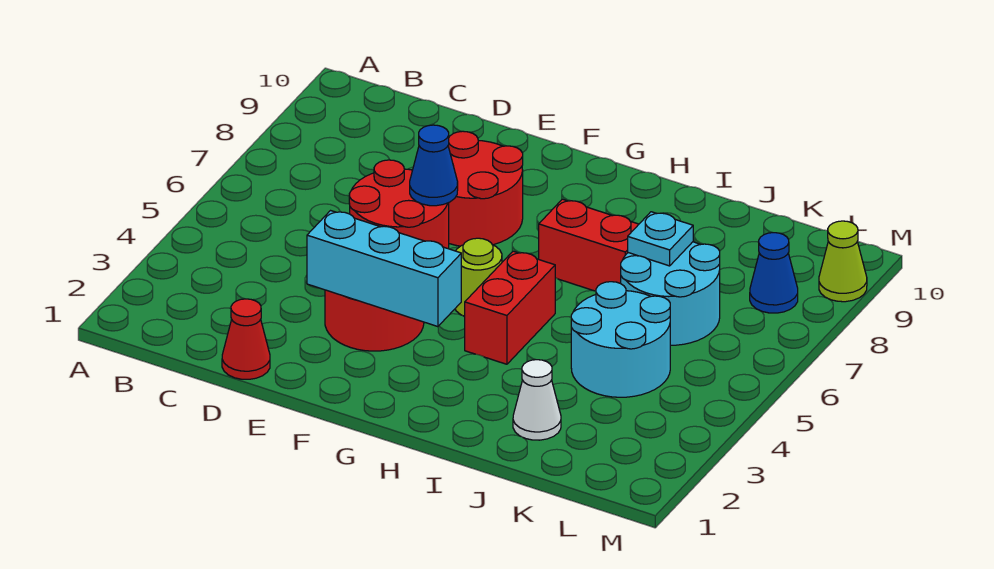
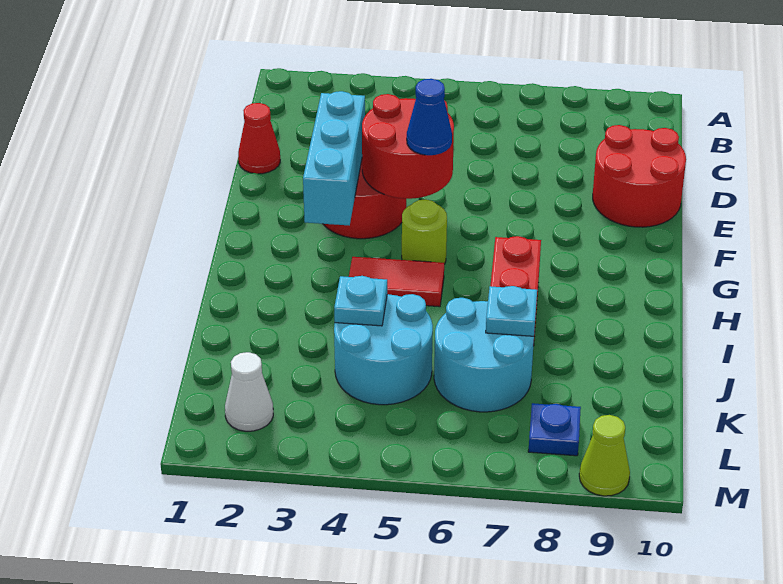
red 2x2 round brick [448,131,523,246] -> red 2x2 round brick moved to [593,125,686,227]
red 1x2 brick [464,251,555,364] -> red 1x2 tile [349,257,444,307]
white 1x1 cone [513,360,561,440] -> white 1x1 cone moved to [225,352,273,431]
none -> cyan 1x1 plate [334,276,387,326]
blue 1x1 cone [750,233,798,313] -> blue 1x1 plate [528,403,581,456]

